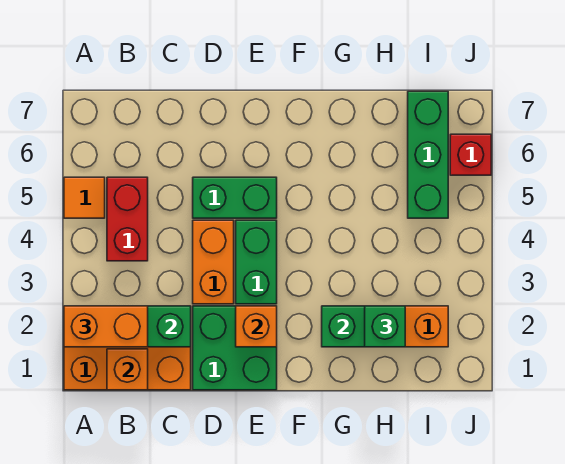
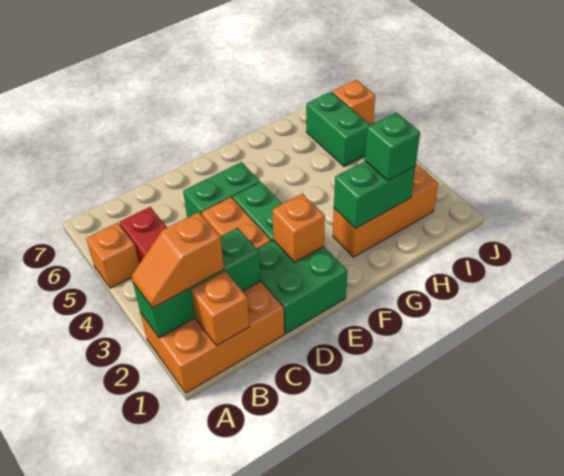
orange 1x2 brick [64,306,148,347] -> orange 1x2 slope [132,212,224,308]
orange 1x1 tile [64,177,105,218] -> orange 1x1 brick [86,223,139,288]
green 1x3 brick [408,91,448,218] -> green 1x2 brick [306,92,370,167]
red 1x1 brick [450,134,491,175] -> orange 1x1 brick [332,80,375,125]

